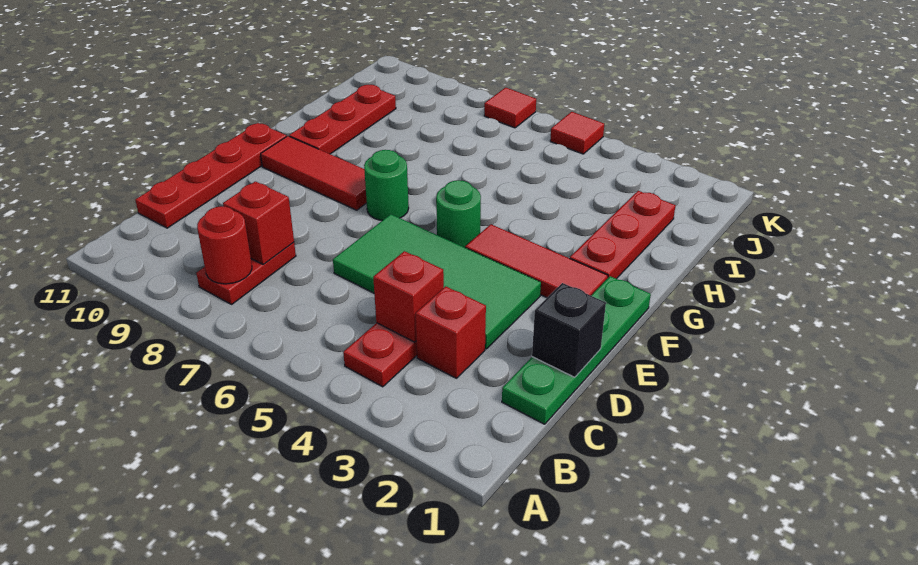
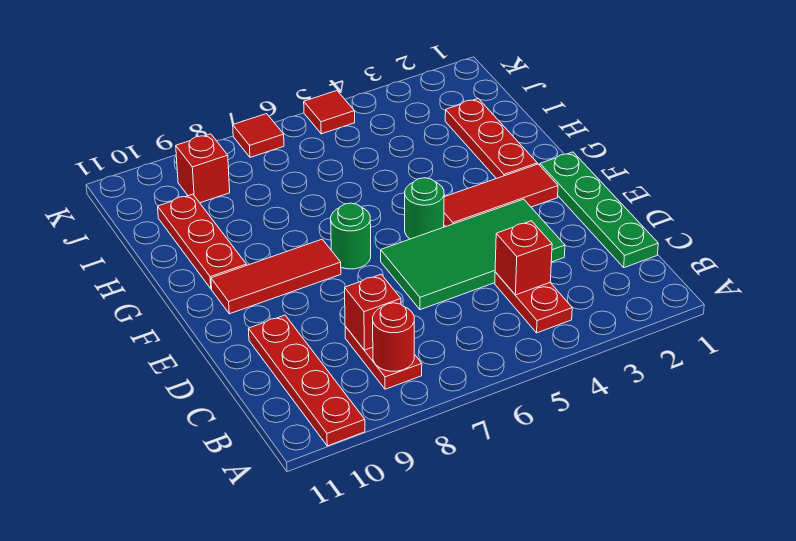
red 1x1 brick [416,286,486,378] -> red 1x1 brick moved to [176,134,230,203]
red 1x4 plate [135,123,287,228] -> red 1x4 plate moved to [249,315,365,446]
black 1x1 brick [532,283,606,377] -> none

